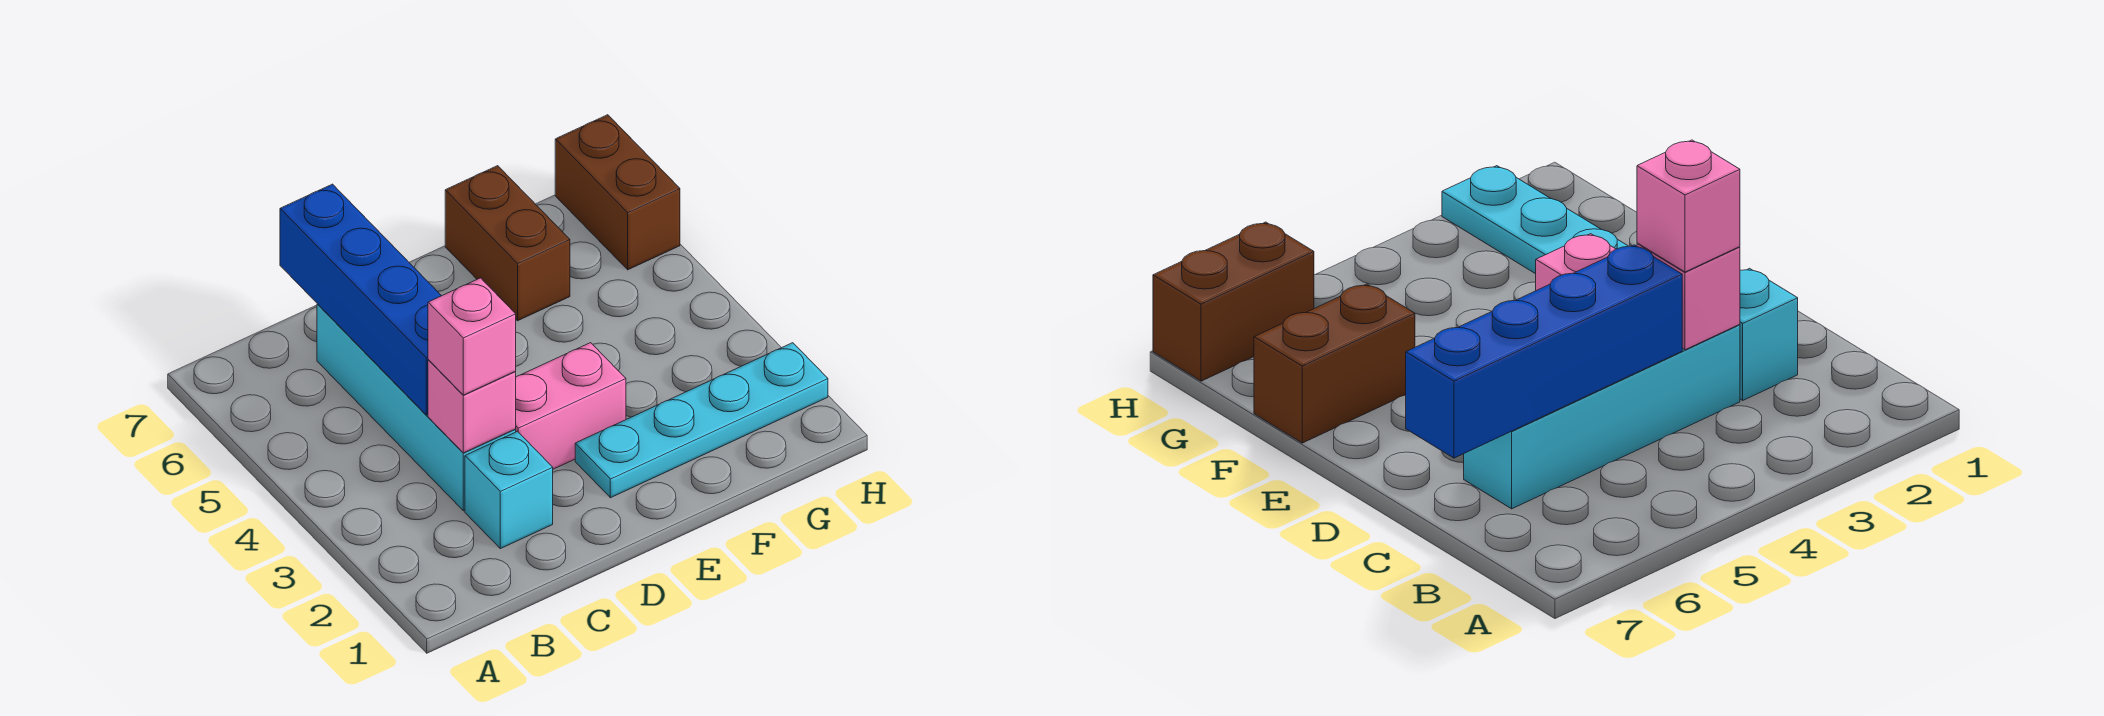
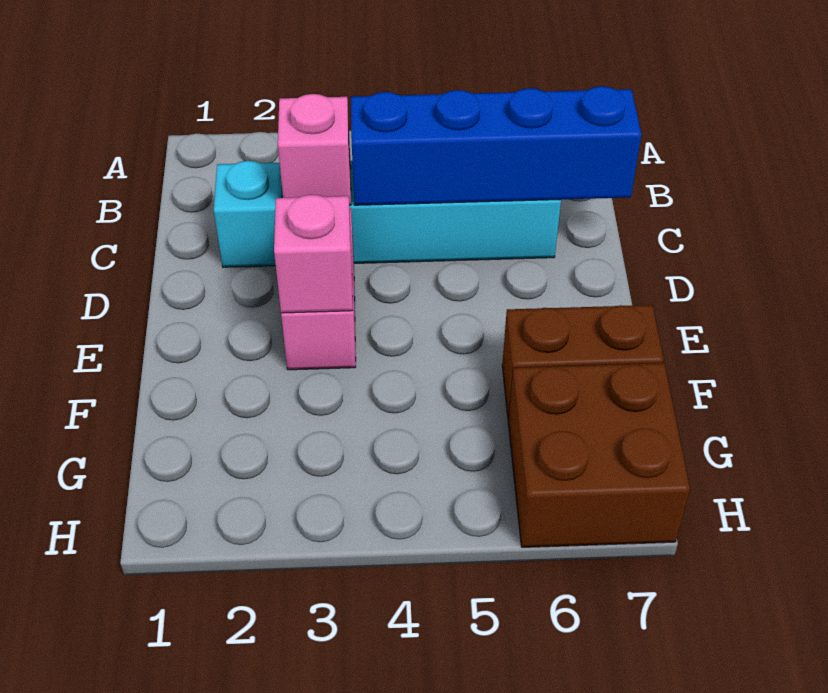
pink 1x1 brick [428,278,516,395] -> pink 1x1 brick moved to [274,195,353,313]
cyan 1x4 plate [575,343,828,498] -> none
brown 1x2 brick [555,115,680,270] -> brown 2x2 brick [508,363,690,547]

